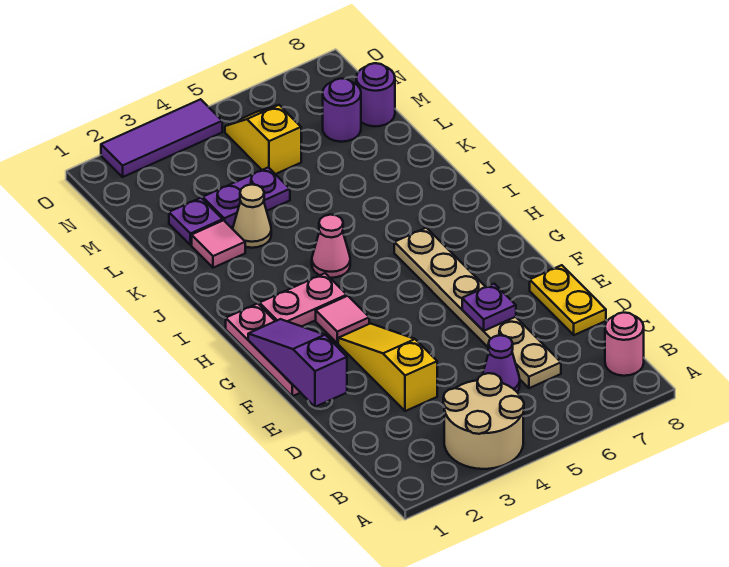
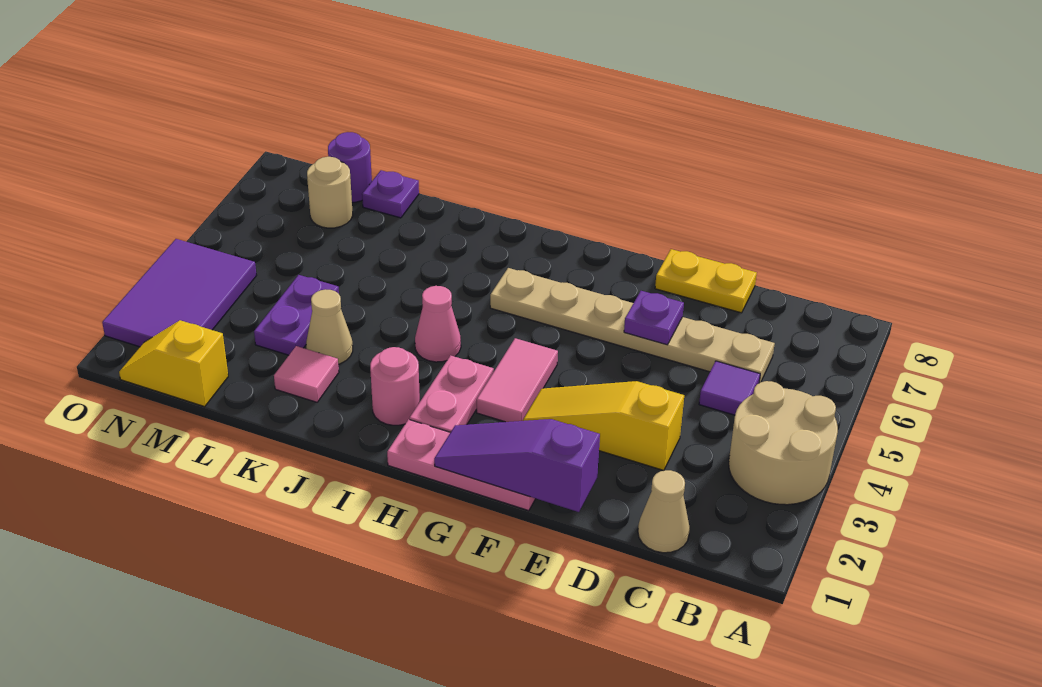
pink 1x1 round brick [605,312,644,376] -> pink 1x1 round brick moved to [370,347,420,425]
none -> tan 1x1 cone [638,470,690,553]
purple 1x1 cone [483,335,520,392] -> purple 1x1 tile [699,361,760,415]
pink 1x1 tile [316,296,369,343] -> pink 1x2 tile [477,338,558,422]
purple 1x1 plate [169,198,223,245] -> purple 1x1 plate moved to [362,170,419,218]
yellow 1x2 slope [225,105,301,174] -> yellow 1x2 slope moved to [119,320,228,407]
purple 1x1 round brick [323,78,361,142] -> tan 1x1 round brick [307,157,353,228]
purple 1x3 tile [101,99,222,177] -> purple 2x3 tile [102,239,257,347]

